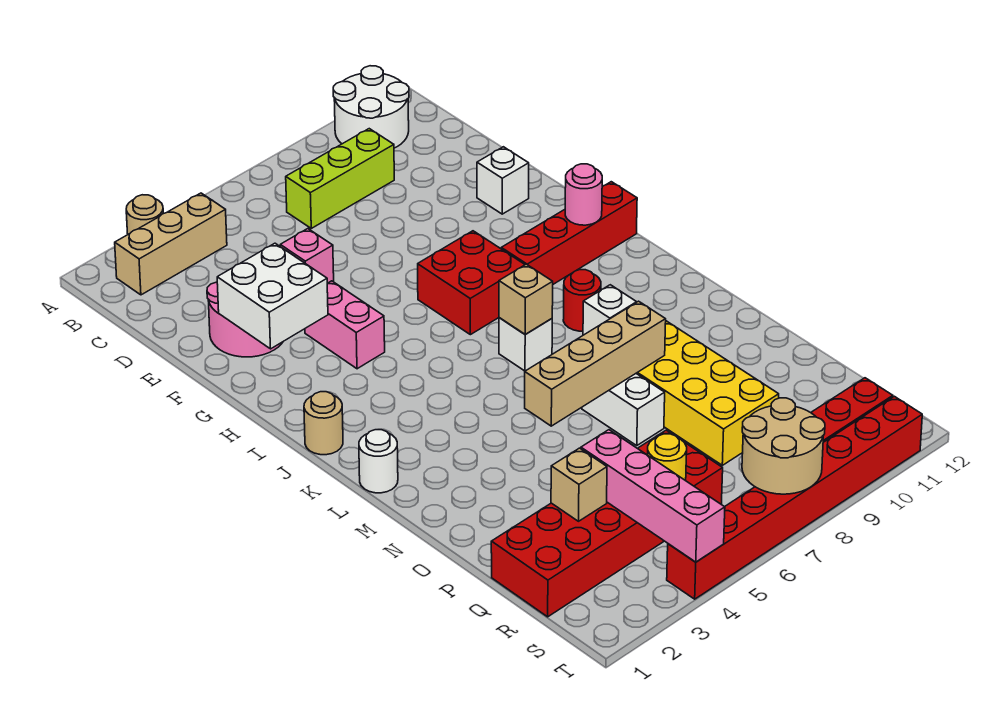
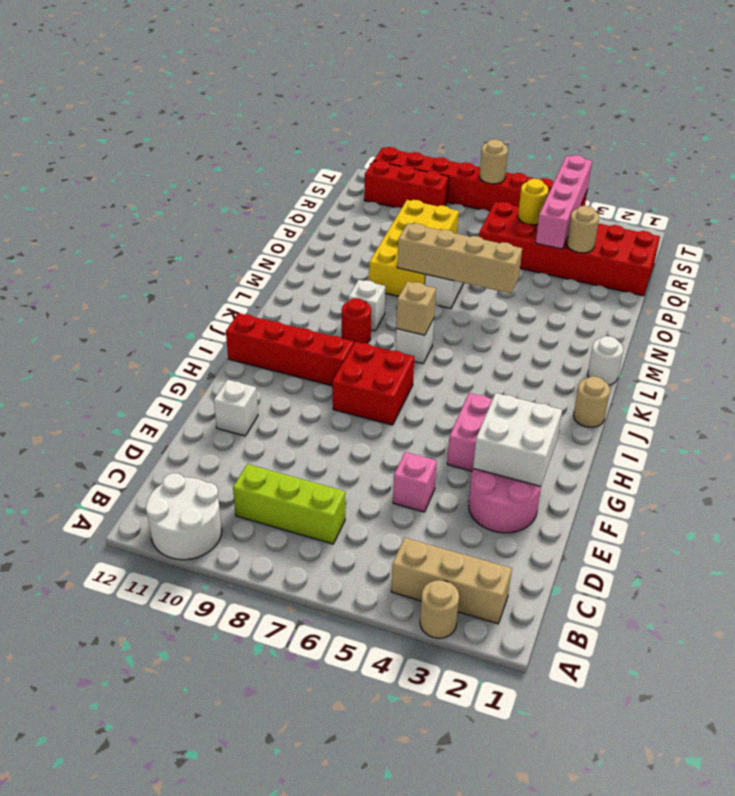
pink 1x1 round brick [565,164,602,225] -> none
tan 1x1 brick [551,448,607,521] -> tan 1x1 round brick [567,206,599,253]
tan 2x2 round brick [742,398,825,494] -> tan 1x1 round brick [479,139,508,184]

